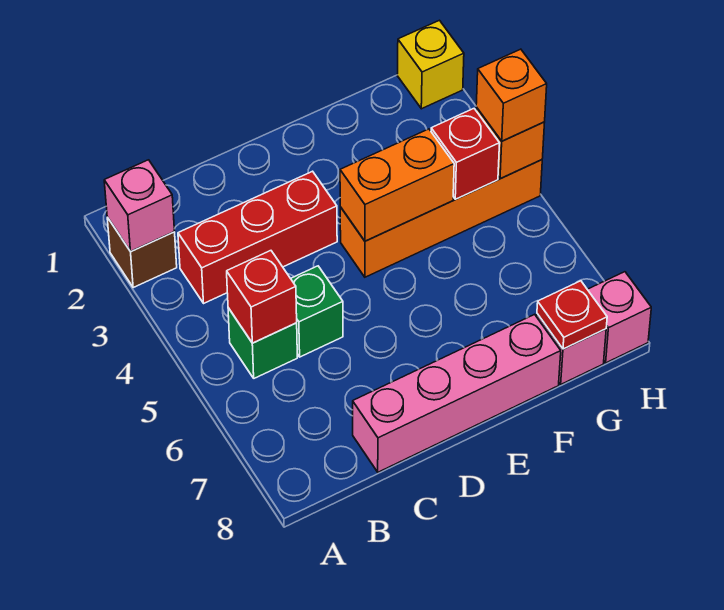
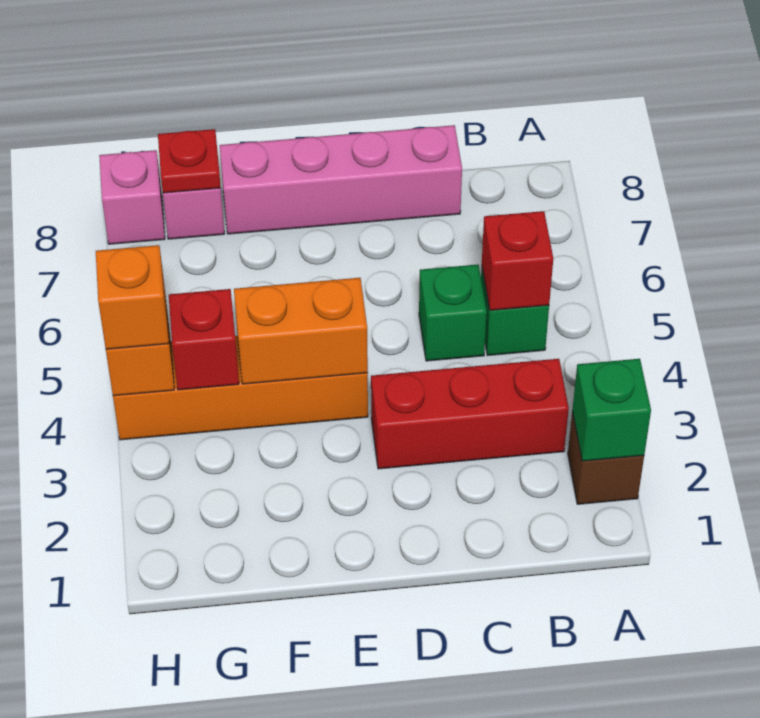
pink 1x1 brick [104,160,175,251] -> green 1x1 brick [572,359,651,461]
yellow 1x1 brick [397,20,464,109] -> none

